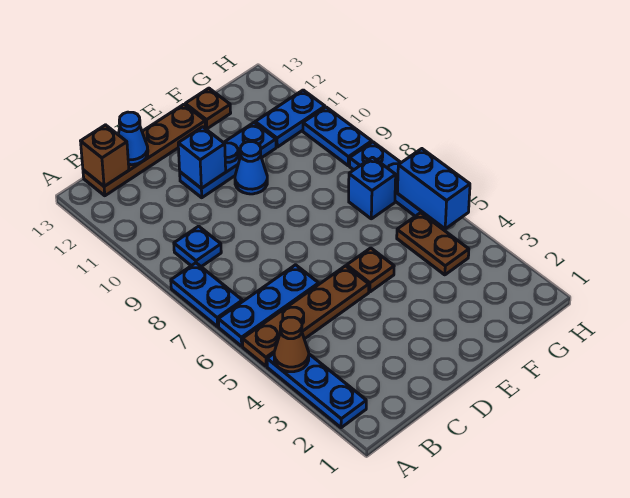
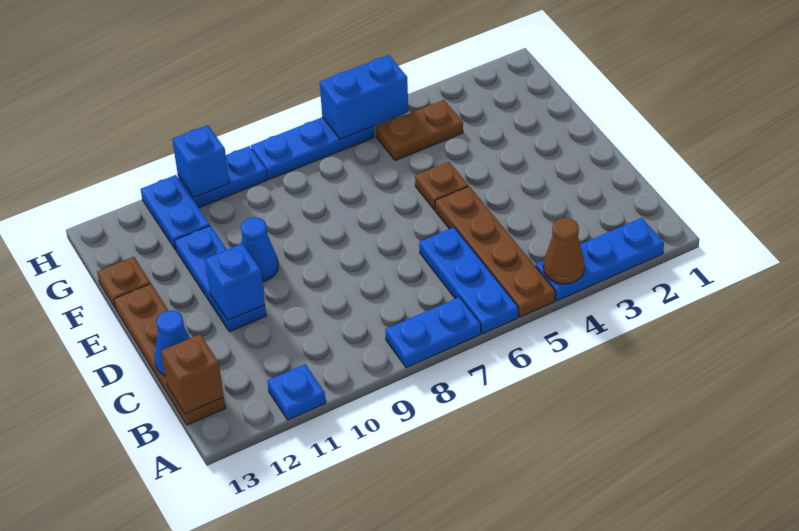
blue 1x1 plate [174,226,221,267] -> blue 1x1 plate moved to [267,364,326,420]
blue 1x1 brick [349,157,396,219] -> blue 1x1 brick moved to [172,125,229,198]

